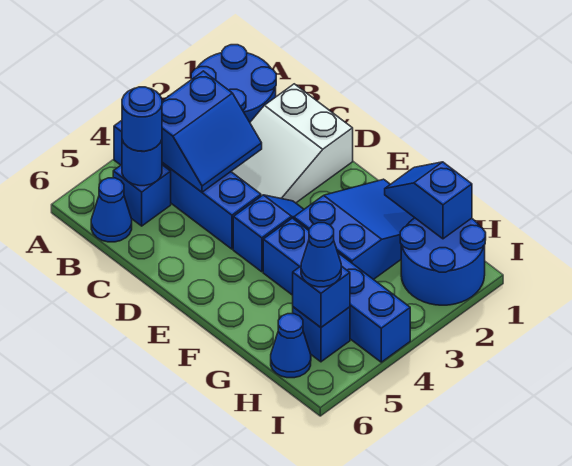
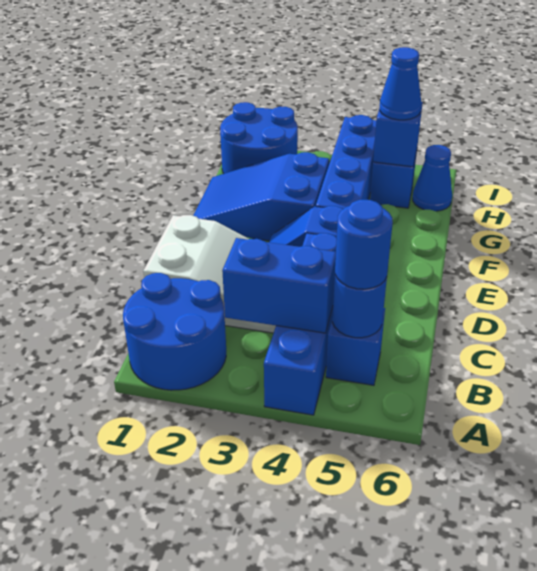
blue 1x1 cone [91,178,132,242] -> none
blue 1x2 slope [385,162,472,239] -> none

